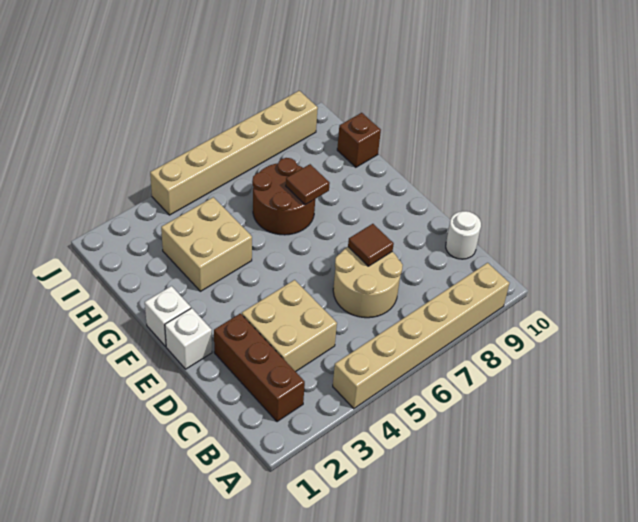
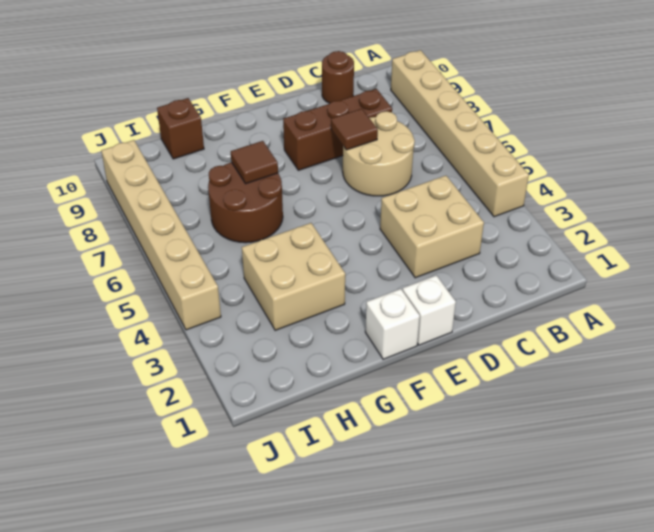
brown 1x3 brick [214,313,305,422] -> brown 1x3 brick moved to [283,89,392,170]
white 1x1 round brick [446,211,481,259] -> brown 1x1 round brick [322,51,354,103]

